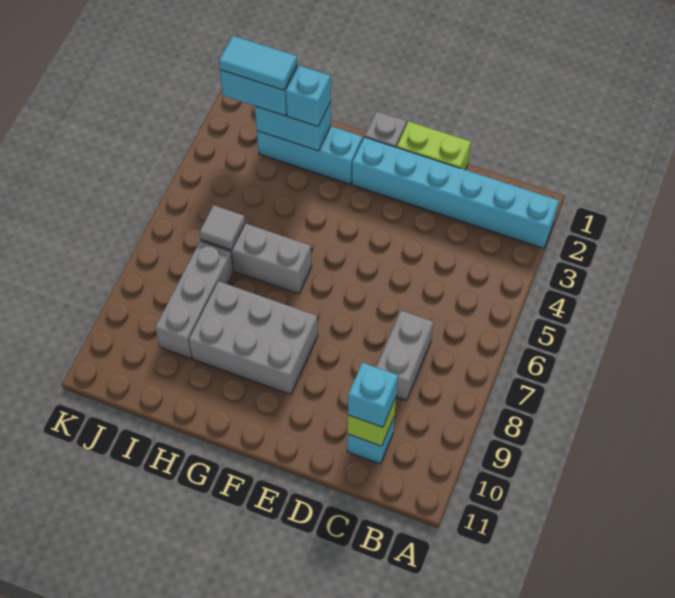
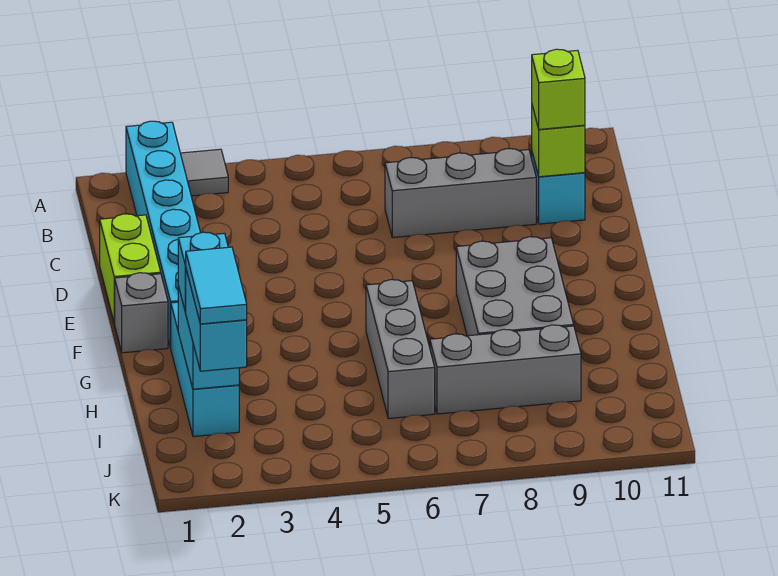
grey 1x2 brick [376,311,433,401] -> grey 1x3 brick [385,149,536,238]
cyan 1x1 brick [348,363,398,427] -> lime 1x1 brick [532,49,585,129]
grey 1x1 tile [200,205,245,250] -> grey 1x1 tile moved to [180,149,228,196]

